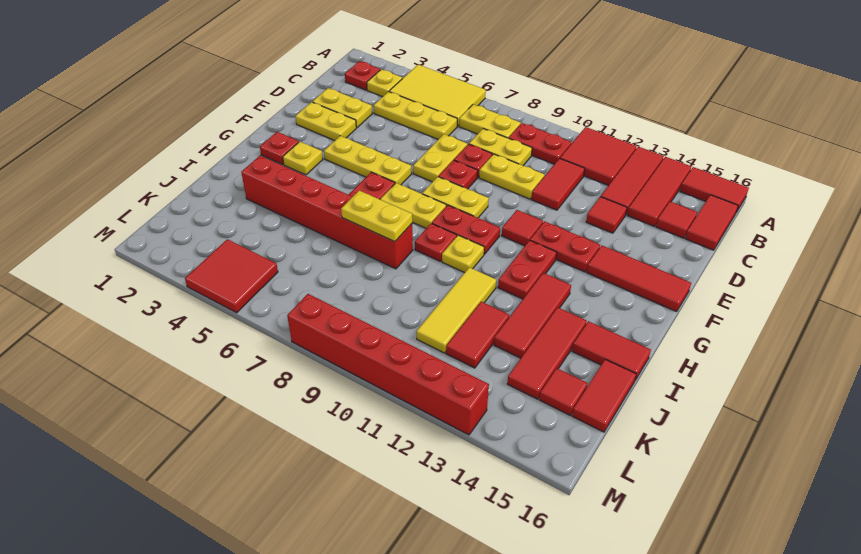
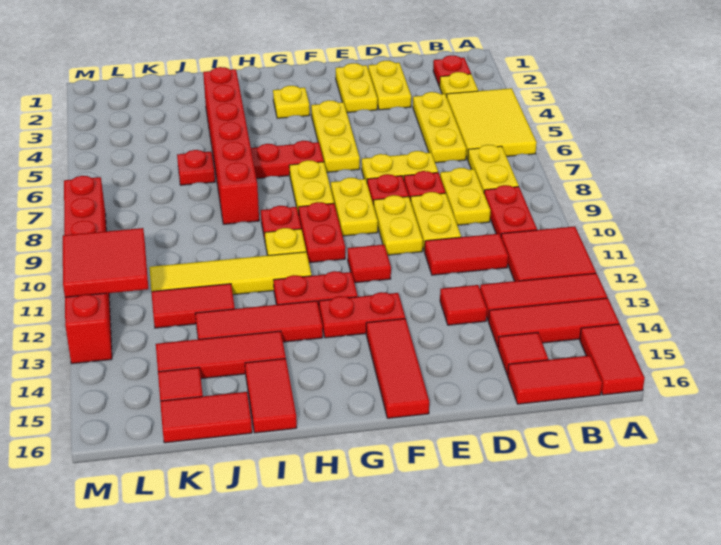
red 1x2 plate [530,221,600,272] -> red 1x2 plate turned to [319,292,405,338]
red 1x1 plate [260,132,299,165] -> red 1x1 plate moved to [177,150,215,185]
yellow 1x2 plate [341,191,412,242] -> yellow 1x2 plate moved to [373,195,423,255]
yellow 1x3 tile [417,267,496,353] -> yellow 1x4 tile [149,252,311,295]
red 2x2 tile [185,239,278,313] -> red 2x2 tile moved to [63,228,148,297]

